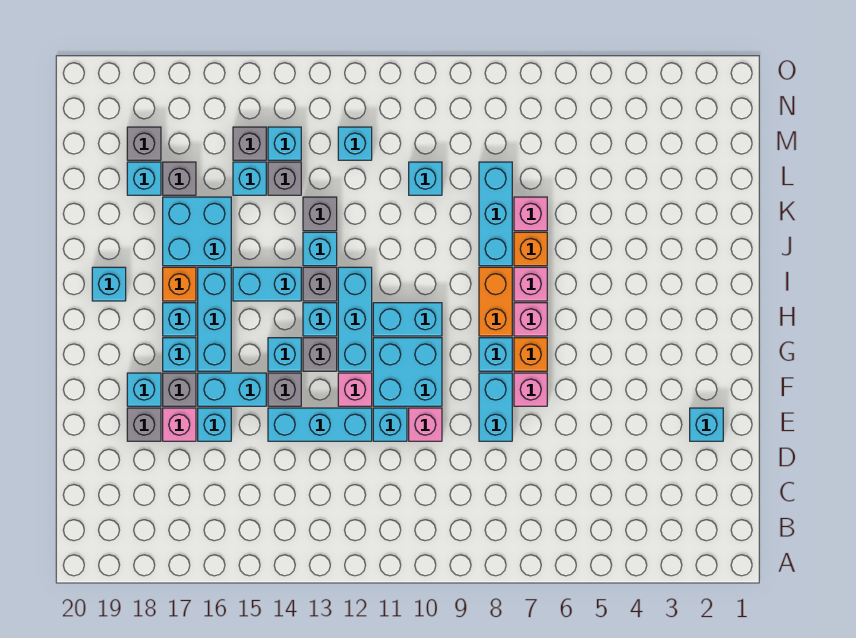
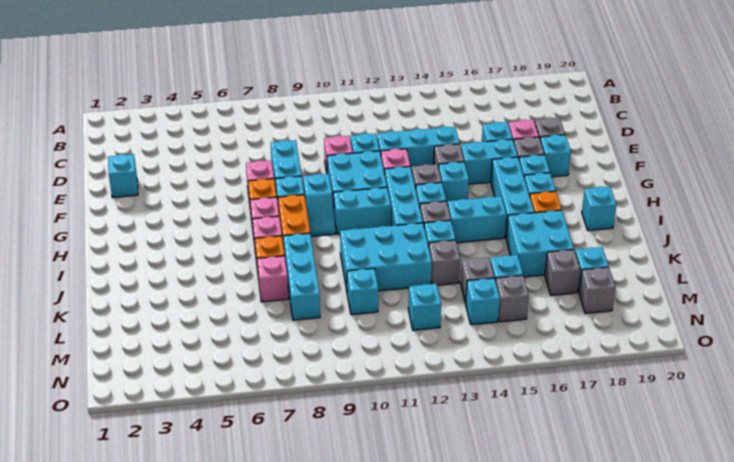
none -> cyan 1x2 slope [303,174,336,236]
none -> cyan 2x3 brick [340,223,432,291]

